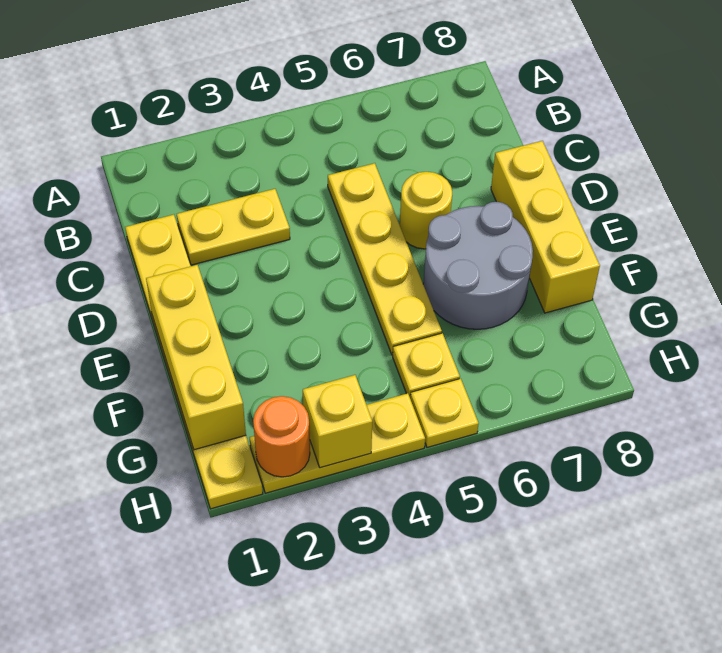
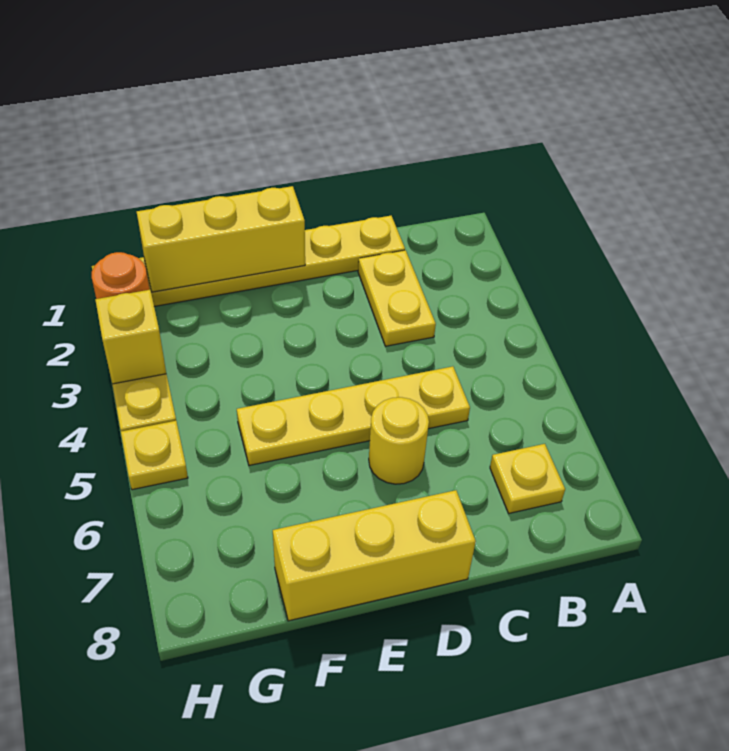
grey 2x2 round brick [423,202,533,329] -> none
yellow 1x1 plate [393,333,460,397] -> yellow 1x1 plate moved to [490,444,565,513]

